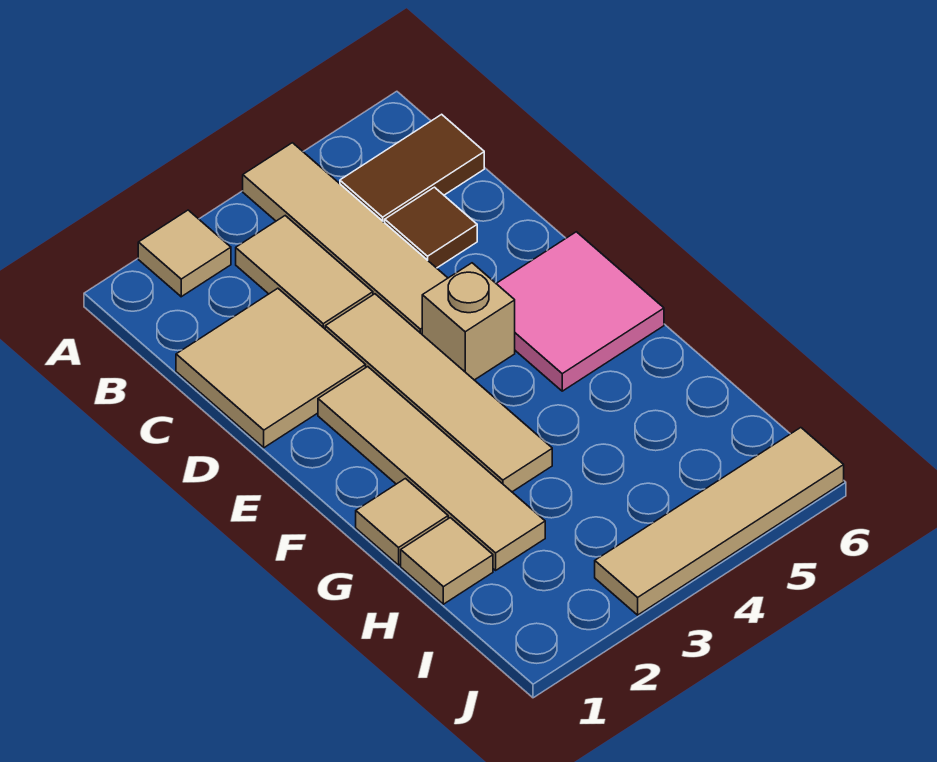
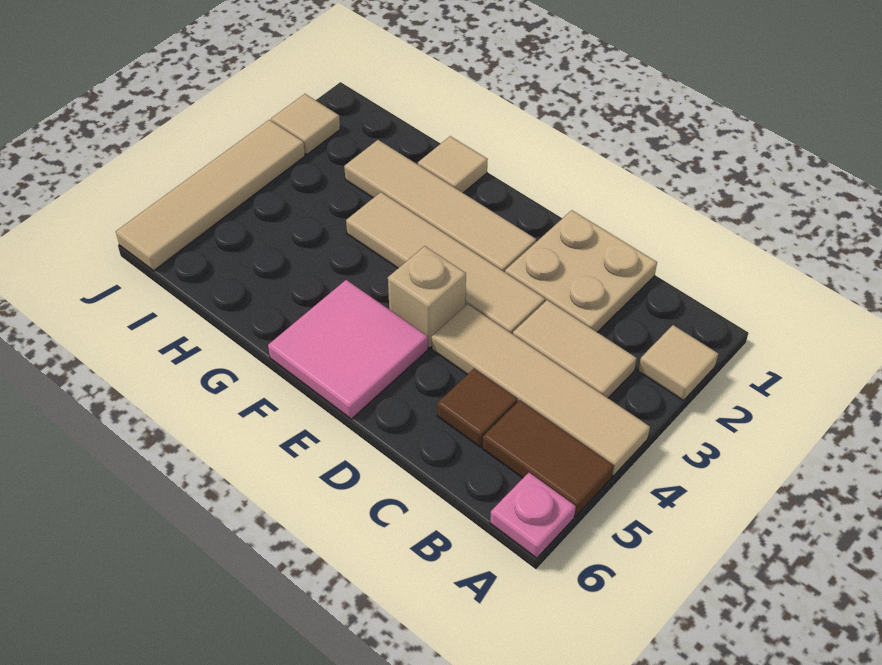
none -> pink 1x1 plate [490,473,576,558]
brown 1x2 tile [340,114,484,223] -> brown 1x2 tile turned to [483,400,614,516]
tan 2x2 tile [176,288,366,448] -> tan 2x2 plate [505,210,657,332]
tan 1x1 tile [401,518,493,604] -> tan 1x1 tile moved to [271,94,340,155]

